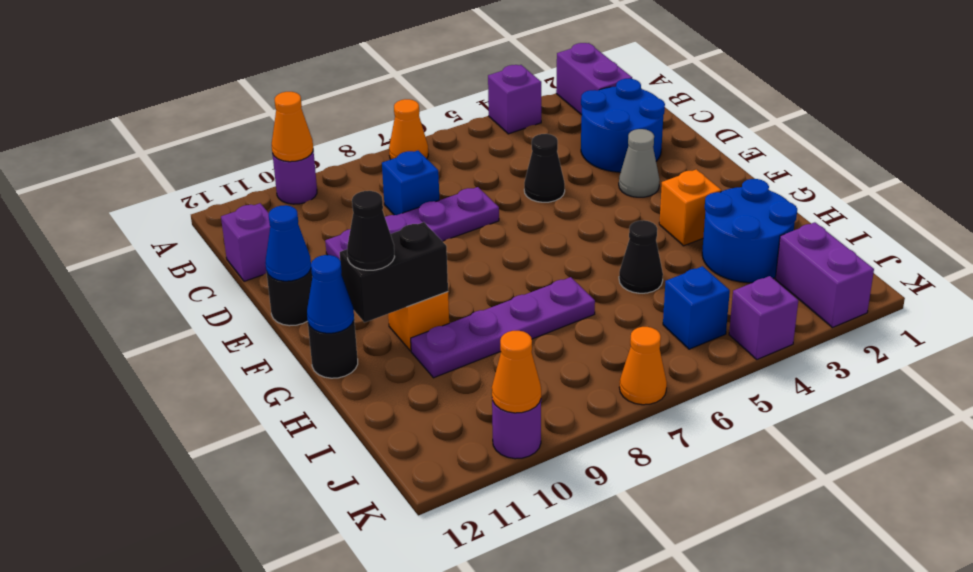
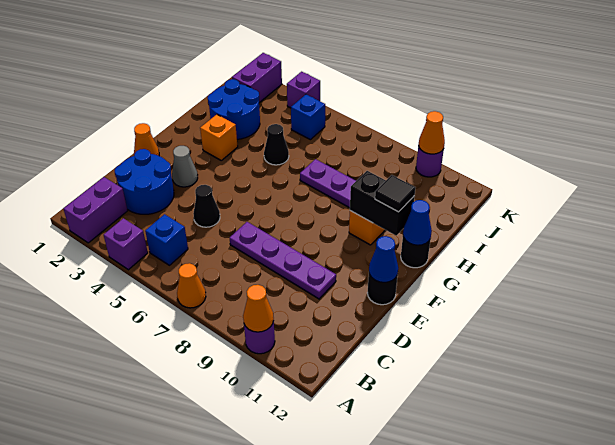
blue 1x1 brick [382,151,439,215] -> blue 1x1 brick moved to [145,214,188,265]
purple 1x1 brick [221,203,270,281] -> none
black 1x1 cone [347,191,395,270] -> black 1x1 tile [375,175,415,212]
orange 1x1 cone [619,327,667,405] -> orange 1x1 cone moved to [134,123,159,156]

